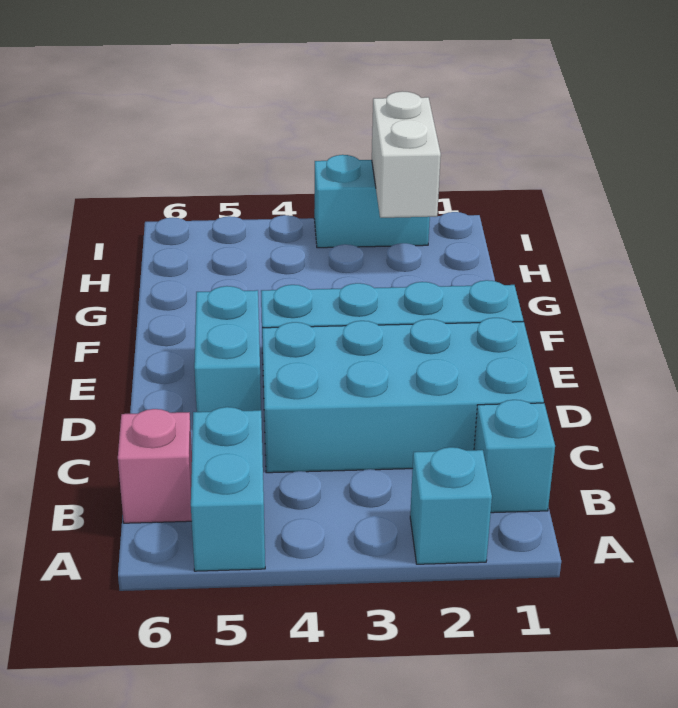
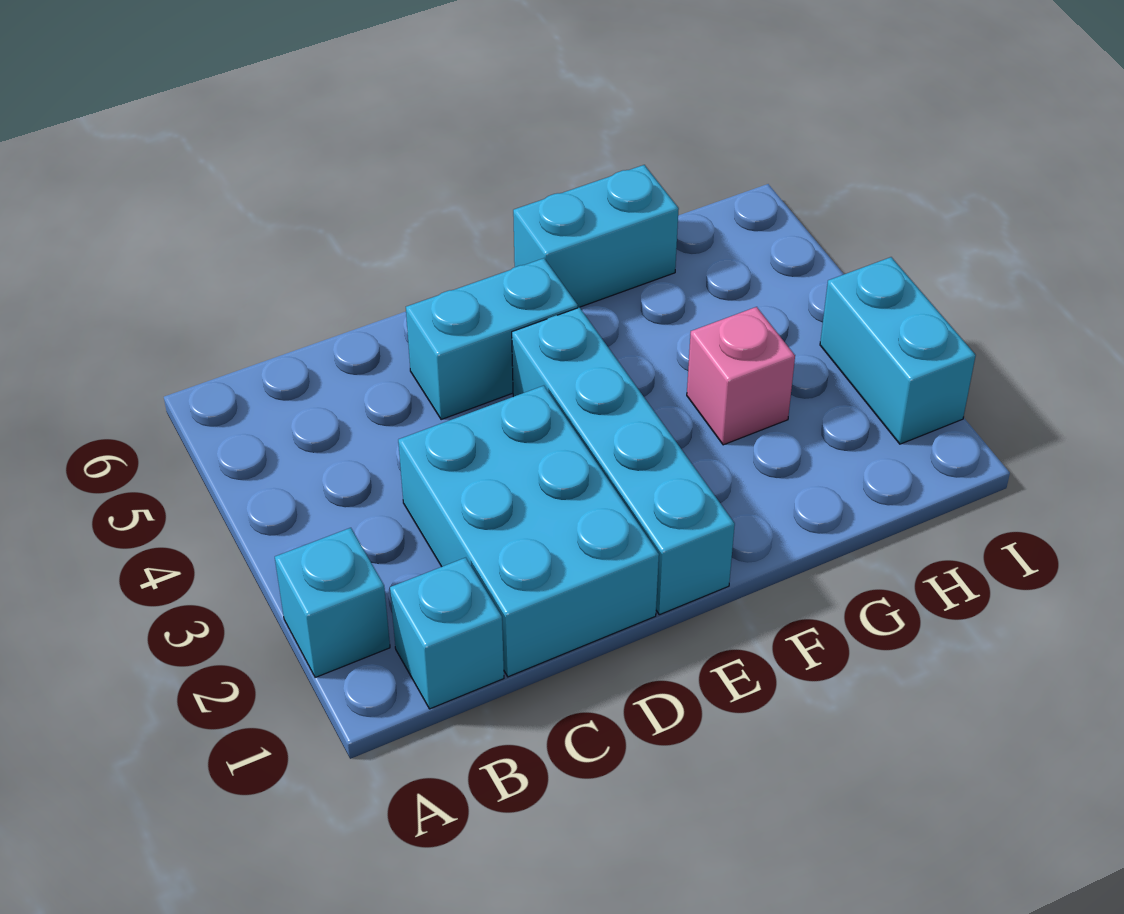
cyan 1x2 brick [191,407,265,571] -> cyan 1x2 brick moved to [513,165,679,308]
pink 1x1 brick [118,409,192,523] -> pink 1x1 brick moved to [687,307,795,445]
cyan 2x4 brick [262,318,544,473] -> cyan 2x3 brick [398,386,659,677]
white 1x2 brick [372,91,441,218] -> none

